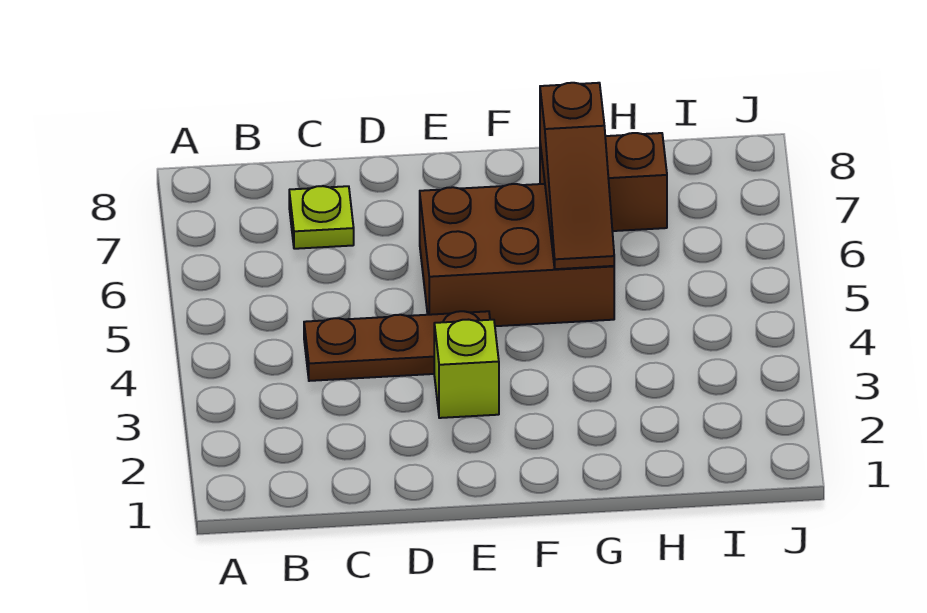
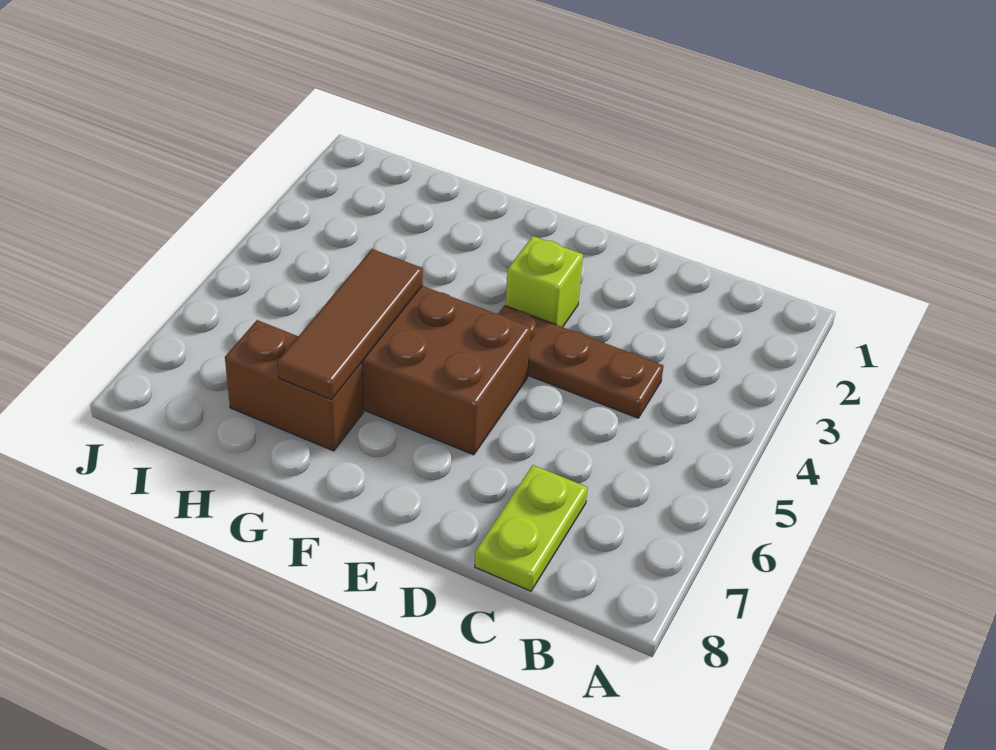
lime 1x1 plate [289,186,354,249] -> lime 1x2 plate [475,465,588,591]
brown 1x3 slope [540,83,614,269] -> brown 1x3 tile [278,249,423,400]

